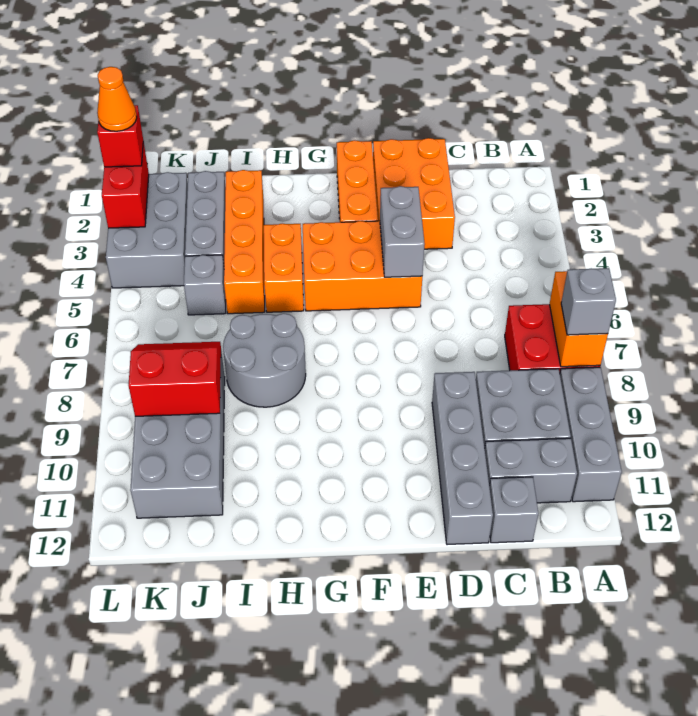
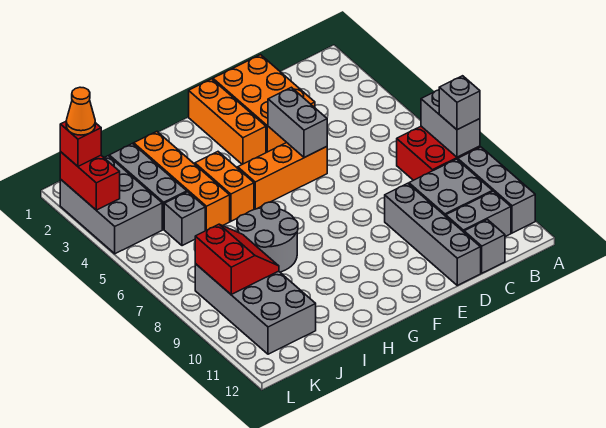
orange 1x2 brick [550,271,608,367] -> grey 1x2 brick [421,90,480,157]
orange 2x3 brick [303,221,422,311] -> orange 1x3 brick [238,143,327,209]
red 2x2 slope [128,342,221,416] -> red 2x2 slope turned to [195,224,279,294]

